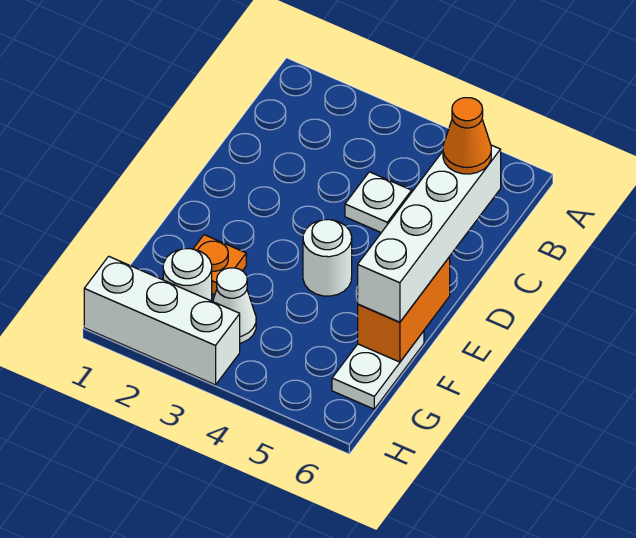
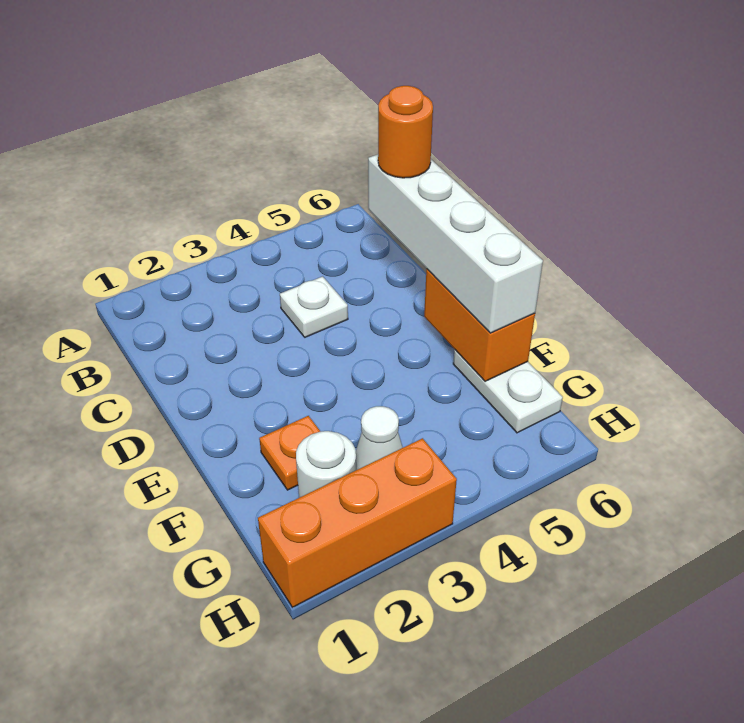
orange 1x1 cone [443,98,491,174] -> orange 1x1 round brick [378,86,433,178]
white 1x1 round brick [303,220,352,296] -> none
white 1x3 brick [84,256,240,385] -> orange 1x3 brick [258,438,457,607]

